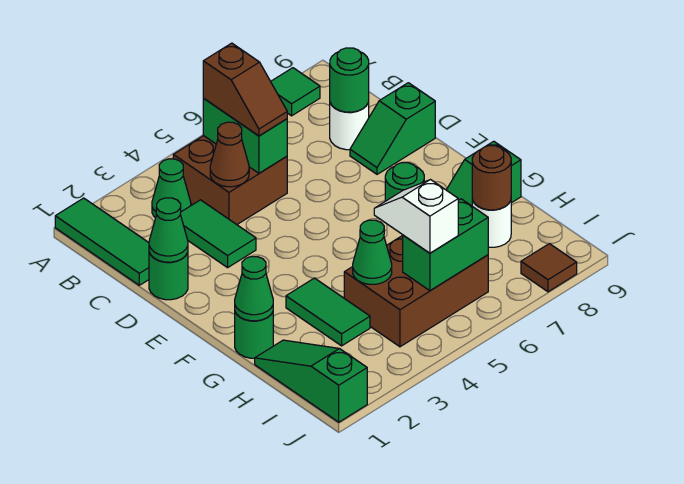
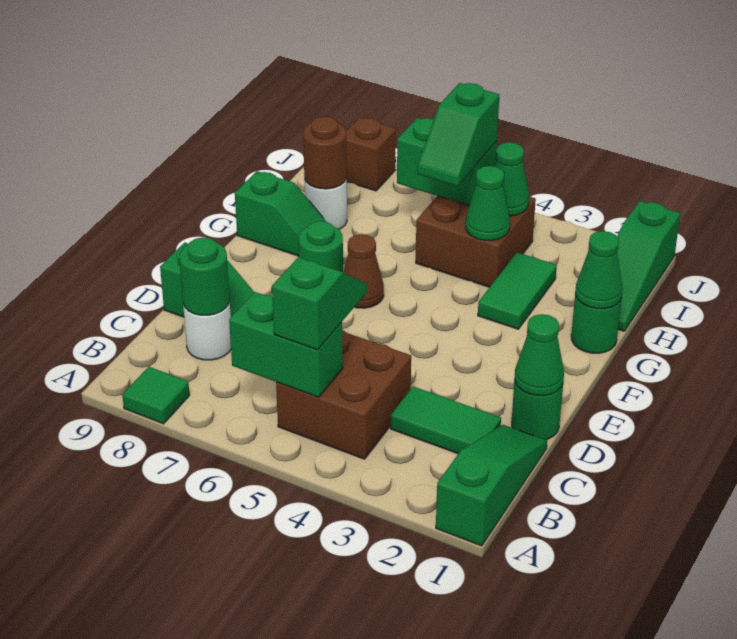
green 1x3 tile [55,198,149,285] -> green 1x3 slope [436,425,547,546]
green 1x1 cone [152,159,191,218] -> green 1x1 cone moved to [494,142,529,216]
green 1x2 brick [203,98,287,173] -> green 1x2 brick turned to [229,292,343,397]
brown 1x2 slope [203,43,287,136] -> green 1x2 slope [272,258,367,350]
green 1x2 tile [180,200,256,268] -> green 1x2 tile turned to [391,387,501,454]
brown 1x1 cone [210,122,249,187] -> brown 1x1 cone moved to [343,234,384,308]
brown 2x3 brick [344,235,488,347] -> brown 2x2 brick [416,196,536,287]
white 1x2 slope [374,180,458,253] -> green 1x2 slope [417,83,499,186]
brown 1x1 tile [521,244,577,292] -> brown 1x1 brick [346,118,396,191]

